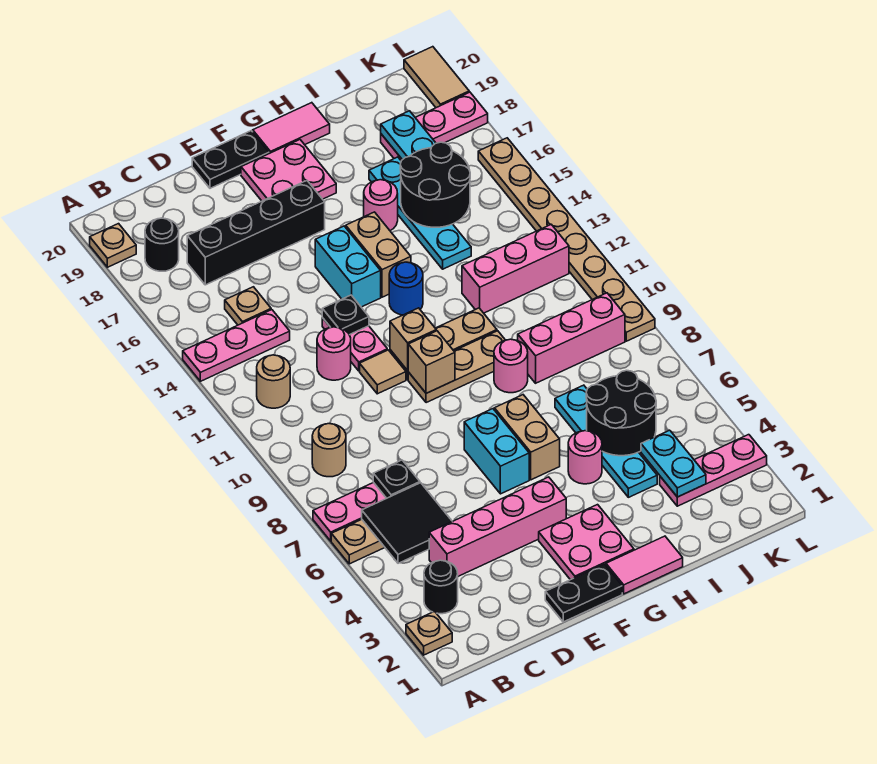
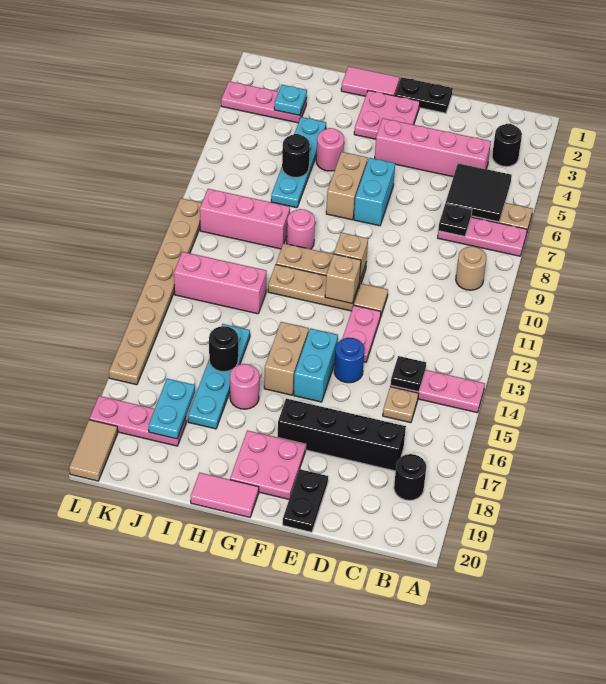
tan 1x1 plate [406,612,452,655] -> none
tan 1x1 plate [90,224,136,267] -> none
tan 1x1 round brick [257,355,290,408] -> none
pink 1x1 round brick [317,327,351,380] -> none
black 1x1 plate [322,295,369,335] -> black 1x1 plate moved to [391,356,426,392]
black 1x2 plate [192,131,269,188] -> black 1x2 plate turned to [283,469,328,532]
blue 1x1 round brick [389,262,423,315] -> blue 1x1 round brick moved to [334,338,365,383]
black 2x2 round brick [586,370,656,456] -> black 1x1 round brick [282,134,310,177]
black 2x2 round brick [400,142,470,227] -> black 1x1 round brick [209,326,238,372]
cyan 1x2 plate [641,430,706,497] -> cyan 1x1 plate [274,85,307,115]

